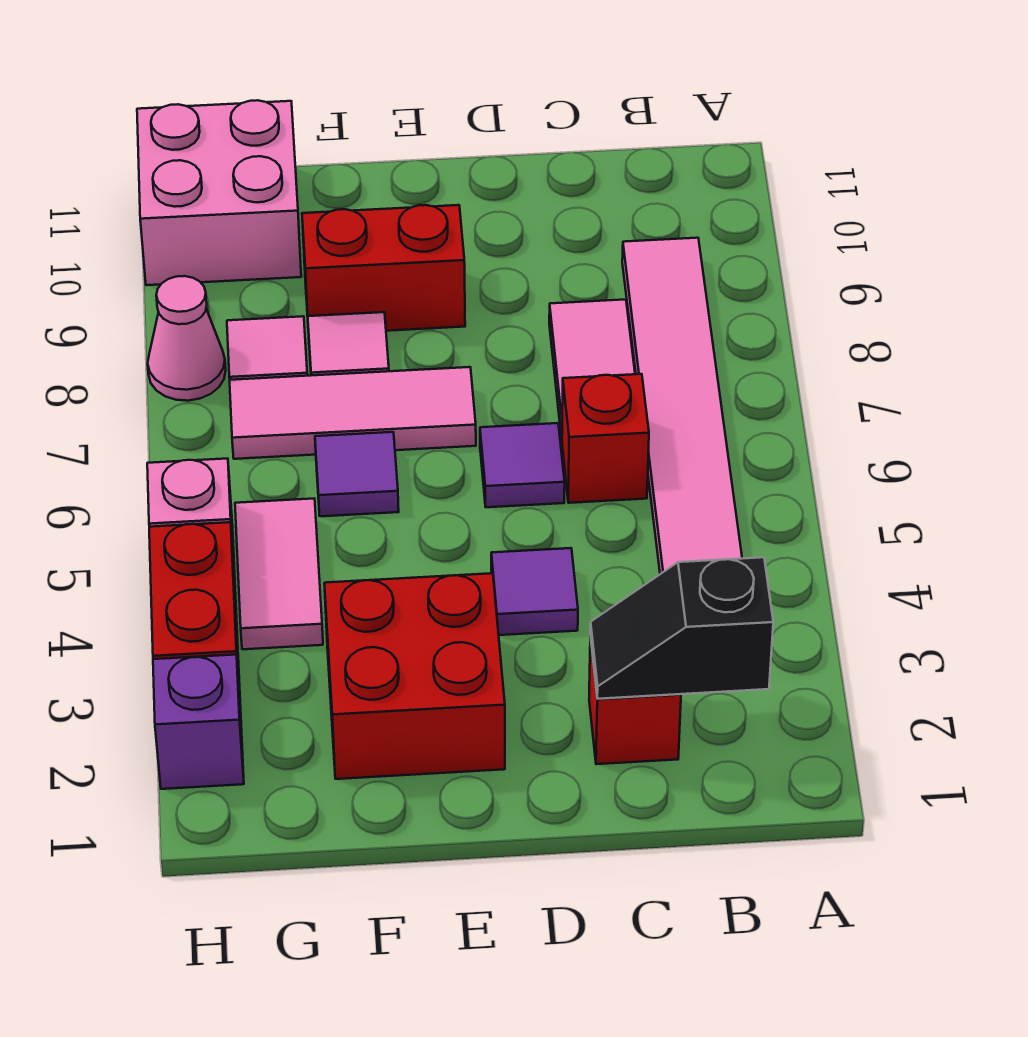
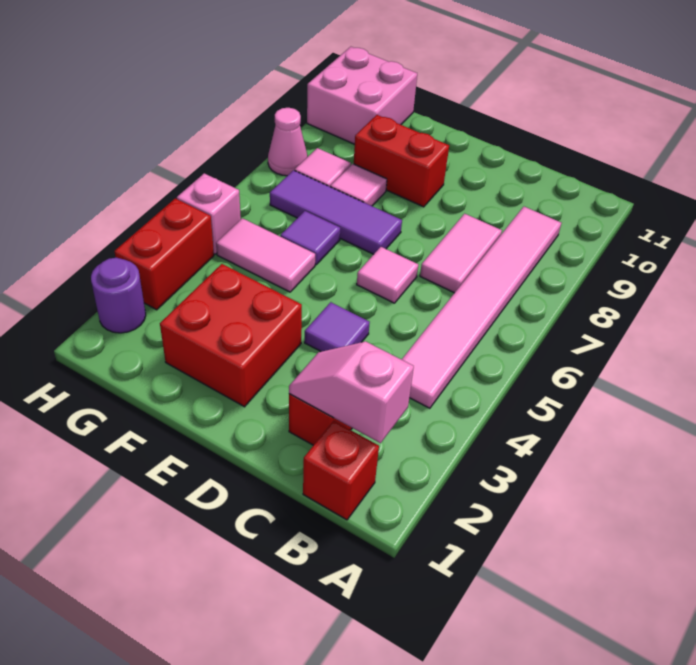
black 1x2 slope [590,557,773,699] -> pink 1x2 slope [289,341,414,443]
red 1x1 brick [562,374,649,503] -> red 1x1 brick moved to [303,421,379,520]
purple 1x1 tile [480,423,565,507] -> pink 1x1 tile [357,247,418,303]
pink 1x3 tile [230,367,476,459] -> purple 1x3 tile [270,170,402,254]
pink 1x2 tile [235,499,323,649] -> pink 1x2 tile turned to [216,218,315,292]
purple 1x1 brick [153,655,244,789] -> purple 1x1 round brick [91,258,146,333]

